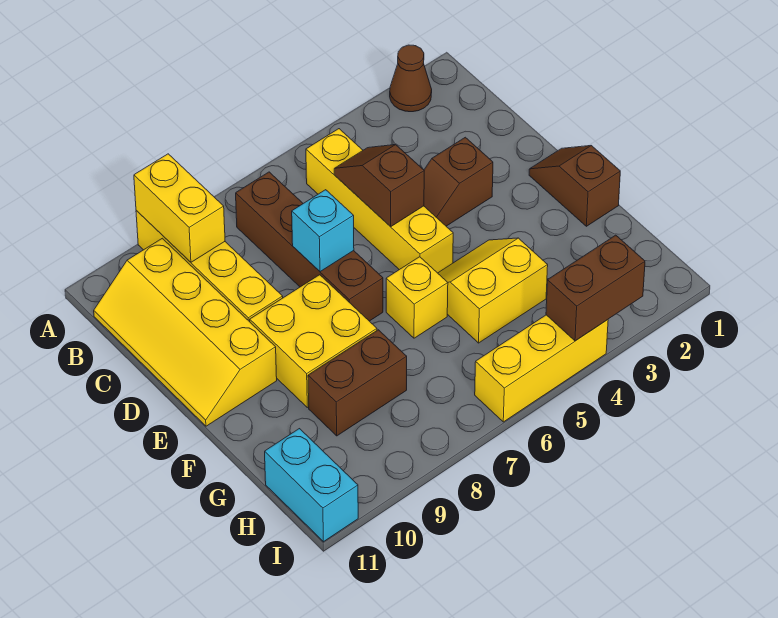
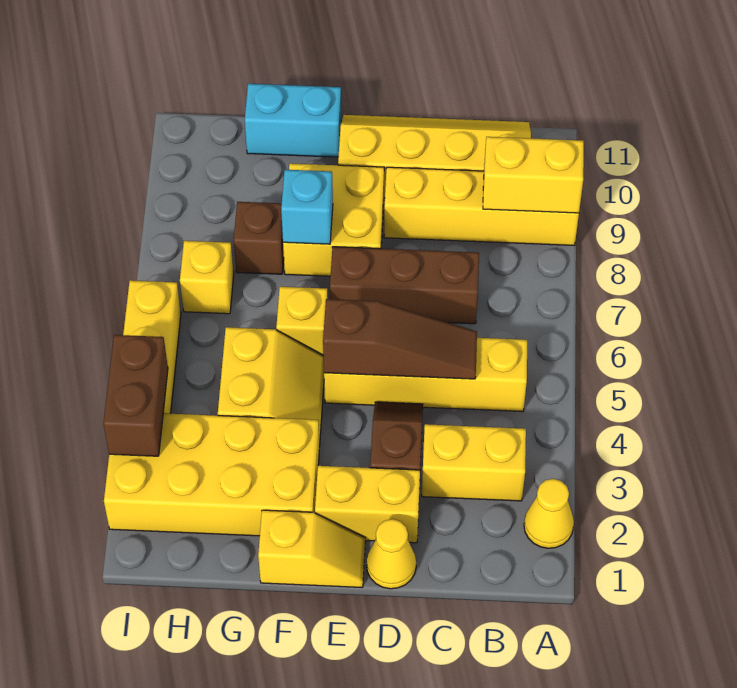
brown 1x1 cone [390,45,432,112] -> yellow 1x1 cone [524,479,574,548]
none -> yellow 1x2 brick [422,424,526,501]
brown 1x4 brick [236,172,383,321] -> brown 1x3 brick [330,247,479,324]
brown 1x2 slope [334,145,424,227] -> brown 1x3 slope [323,299,477,379]
none -> yellow 1x1 cone [367,519,416,589]
none -> yellow 1x2 brick [315,466,420,543]
cyan 1x1 brick [292,190,354,272] -> cyan 1x1 brick moved to [281,170,333,244]
brown 1x2 slope [529,146,620,226] -> yellow 1x2 slope [258,510,365,587]
none -> yellow 2x4 brick [104,413,319,536]
brown 1x2 brick [308,330,407,436] -> brown 1x1 brick [234,202,284,274]
none -> yellow 1x1 brick [180,241,234,314]
cyan 1x2 brick [265,429,358,542] -> cyan 1x2 brick moved to [245,84,341,157]

